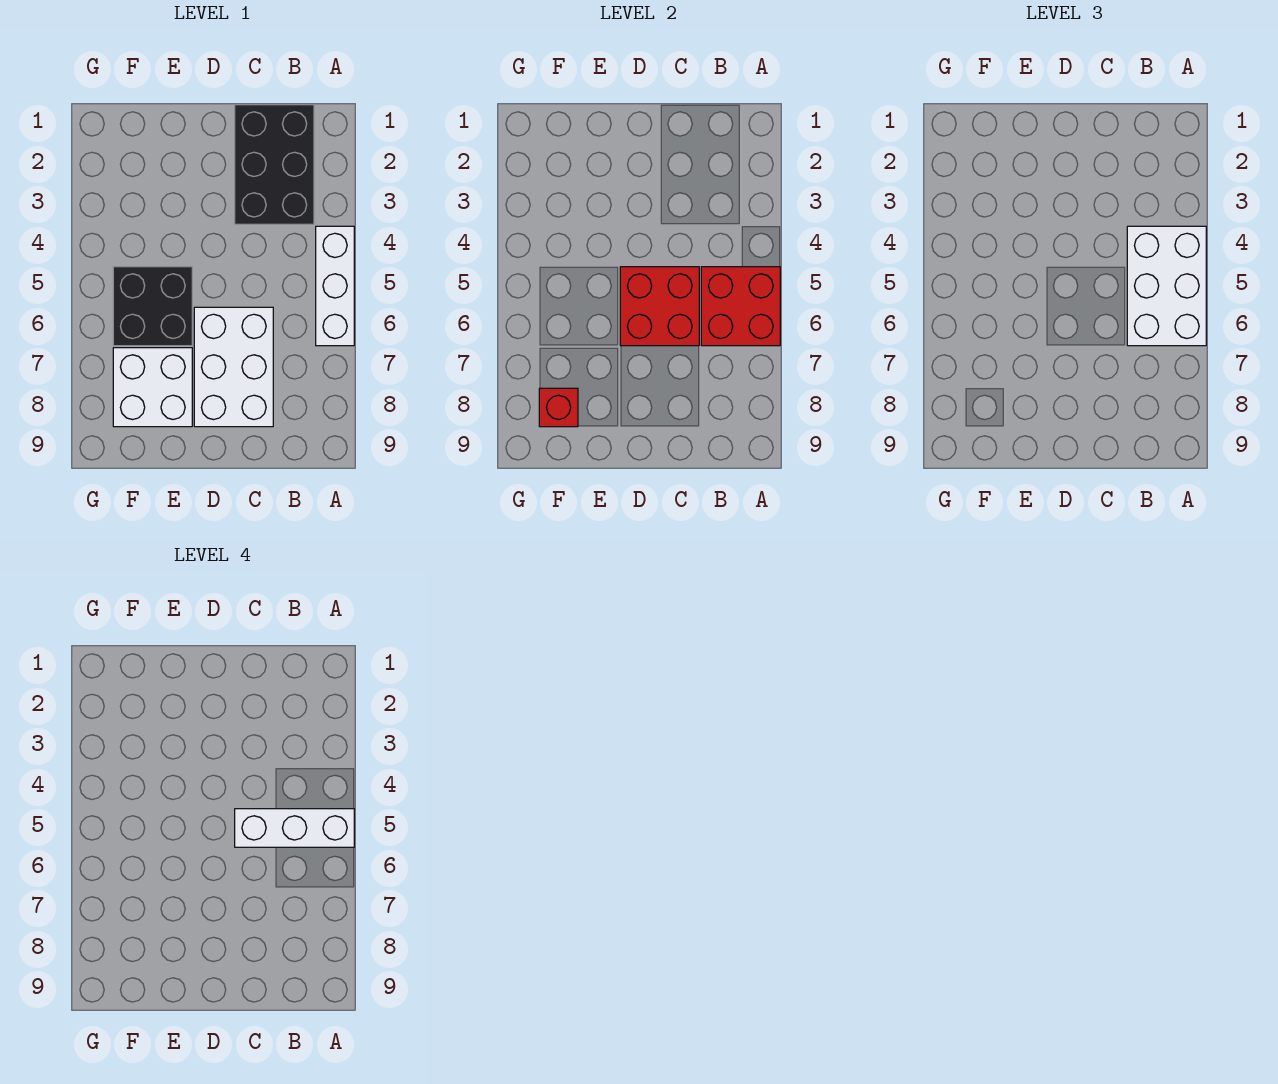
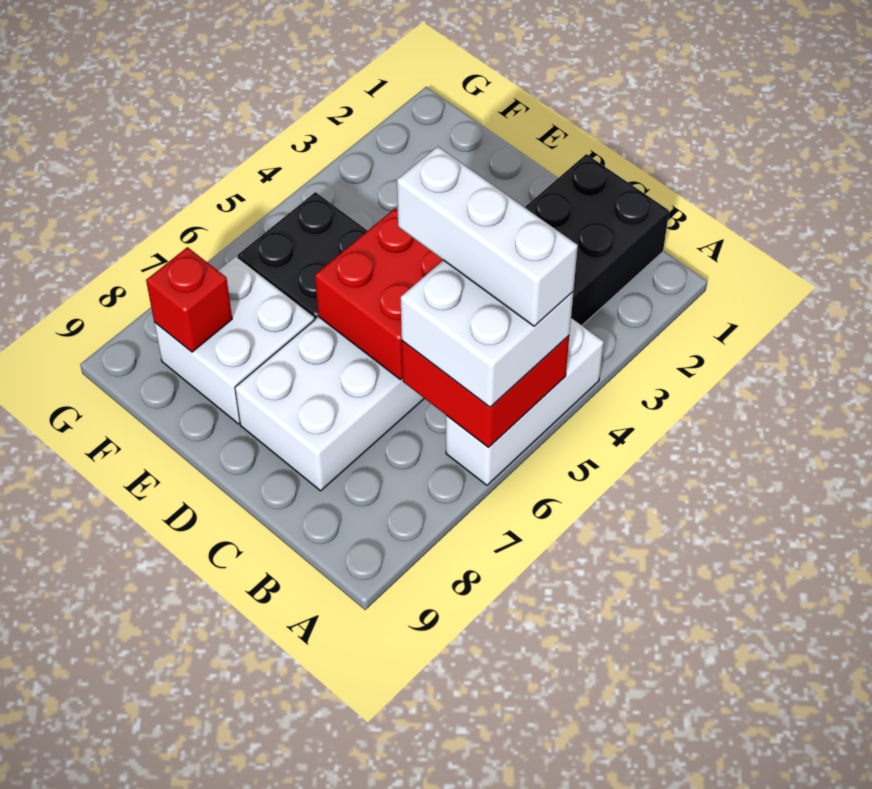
white 2x3 brick [1127,226,1206,346] -> white 2x2 brick [401,260,573,407]

